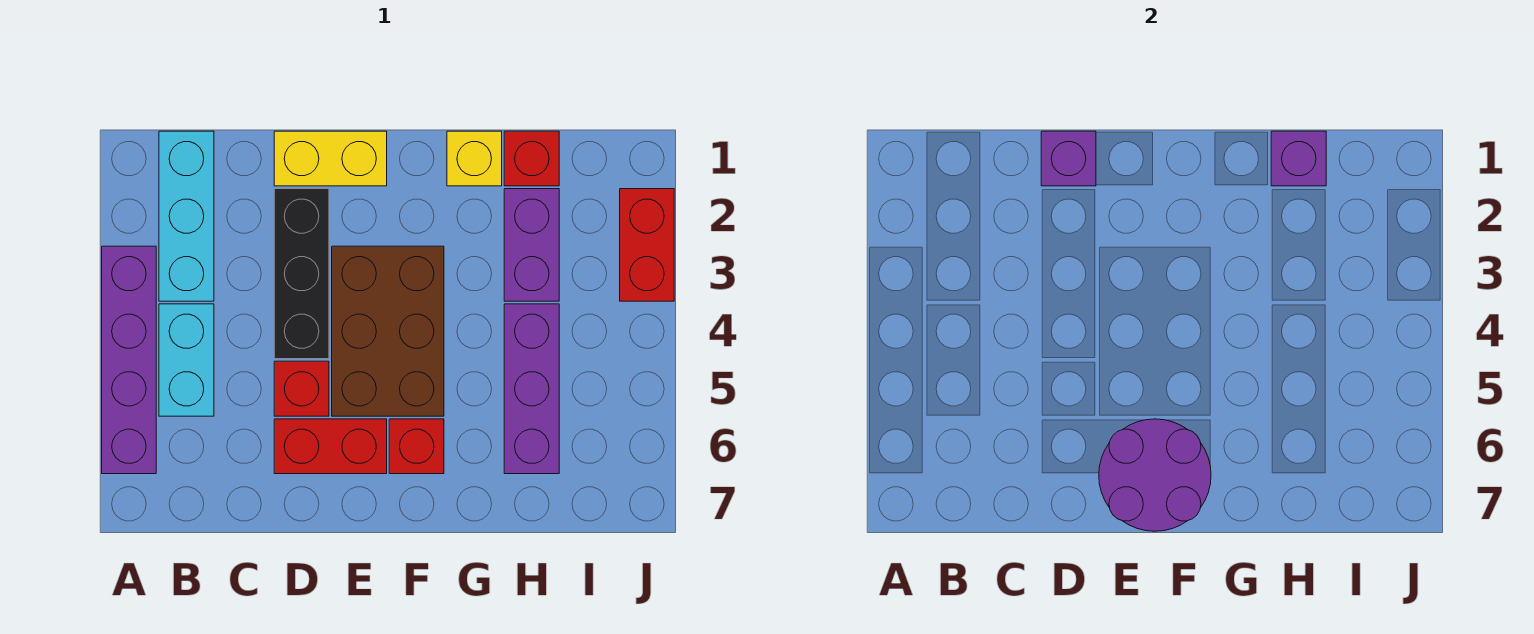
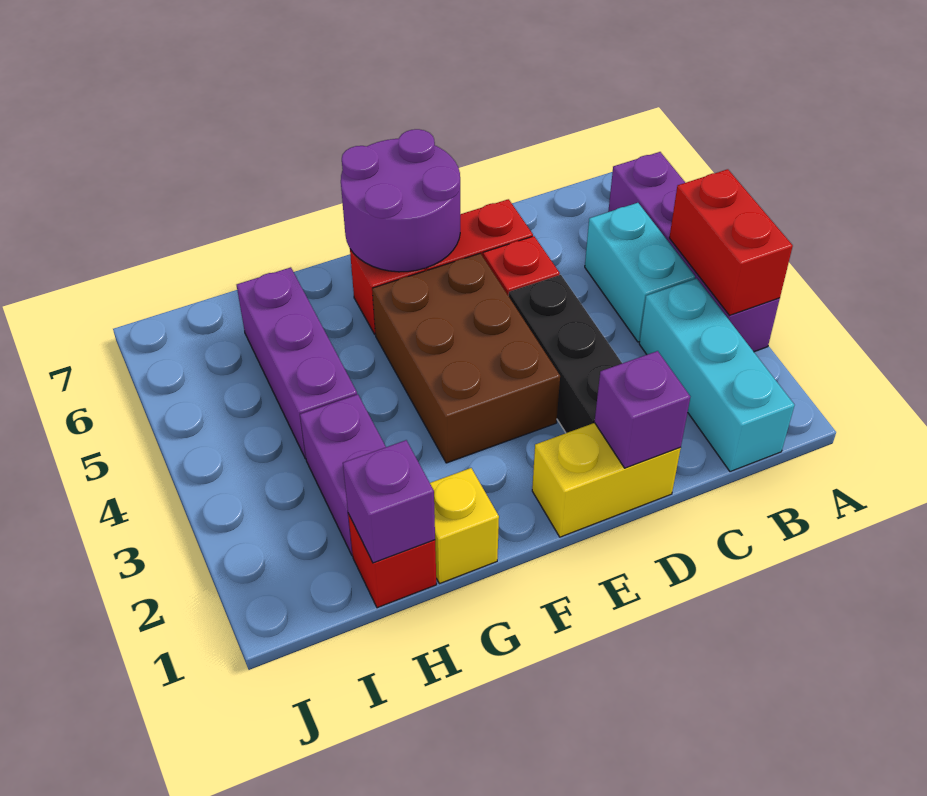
red 1x2 brick [620,189,674,301] -> red 1x2 brick moved to [669,169,793,315]

